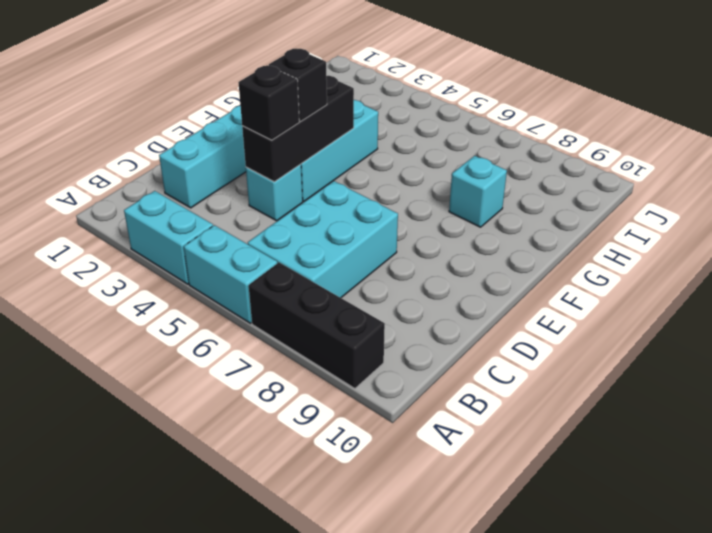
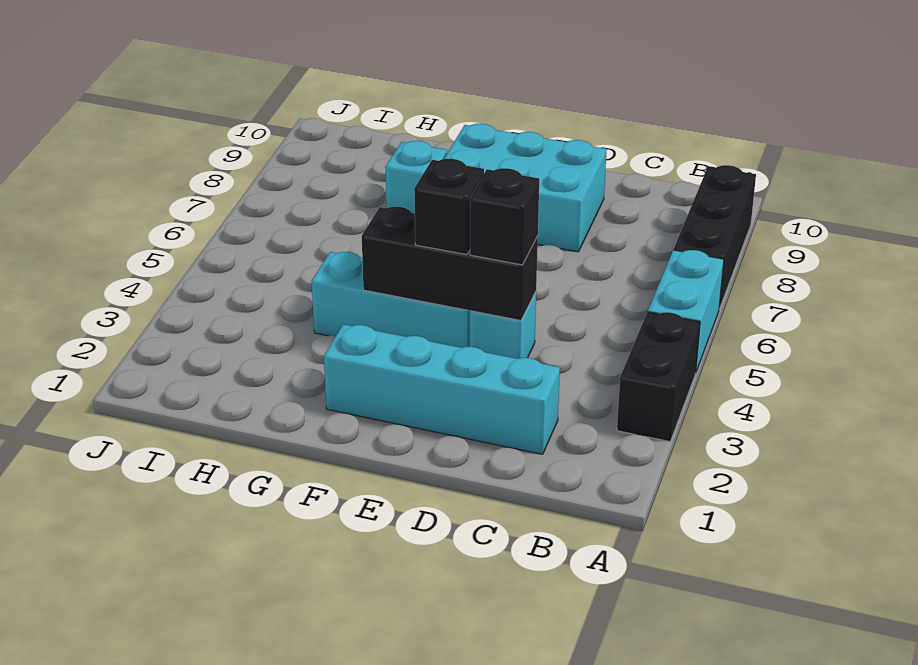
cyan 1x2 brick [124,191,213,284] -> black 1x2 brick [617,312,700,442]
cyan 2x3 brick [248,181,398,298] -> cyan 2x3 brick moved to [444,124,607,252]

